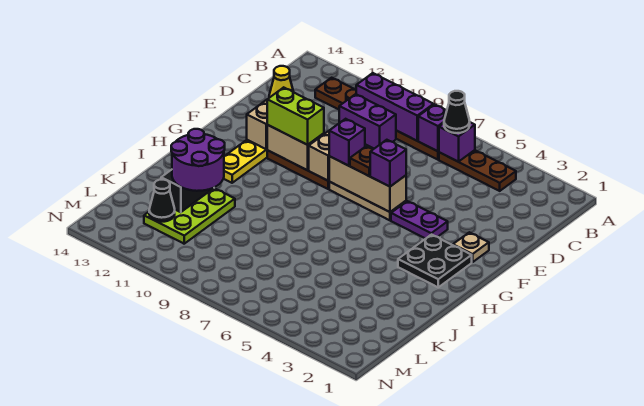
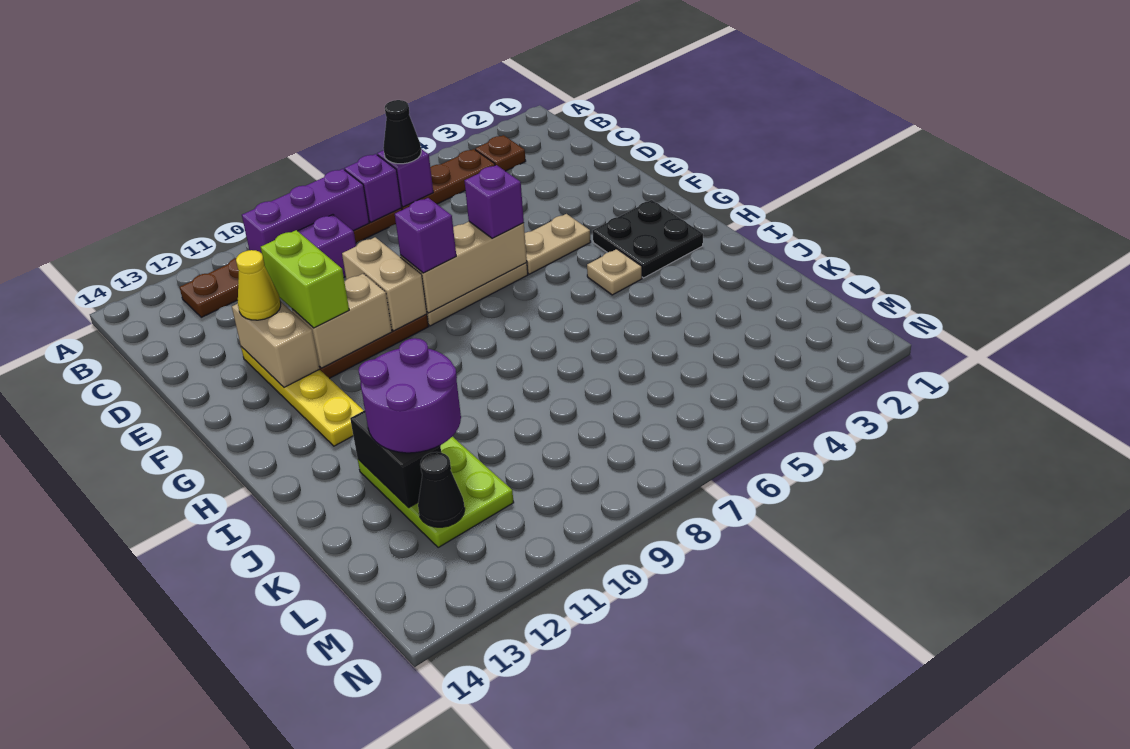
tan 1x1 plate [453,232,489,262] -> tan 1x1 plate moved to [587,249,642,295]
purple 1x2 plate [391,201,448,239] -> tan 1x2 plate [525,214,591,274]
brown 1x1 plate [350,146,373,176] -> brown 1x1 plate moved to [475,135,526,171]
lime 1x2 brick [267,87,324,145] -> lime 1x2 brick turned to [261,230,349,328]

